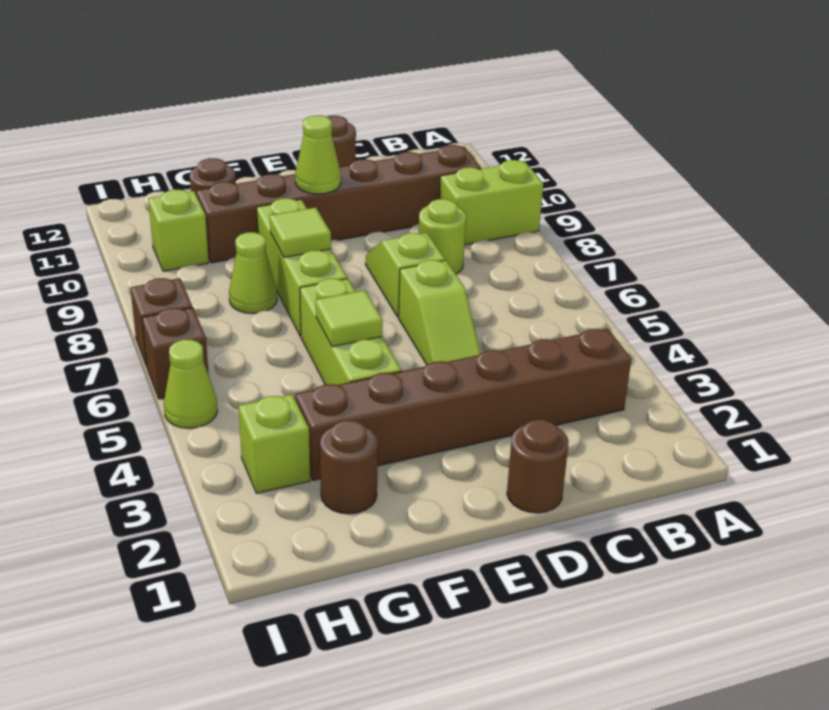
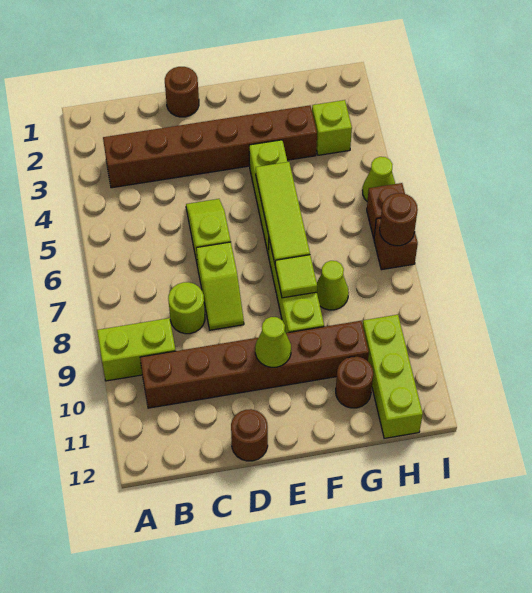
lime 1x1 tile [316,290,383,347] -> lime 1x3 tile [256,162,310,263]
brown 1x1 round brick [320,420,378,514] -> brown 1x1 round brick moved to [380,193,418,246]
lime 1x1 brick [148,190,209,271] -> lime 1x3 brick [363,315,423,438]

